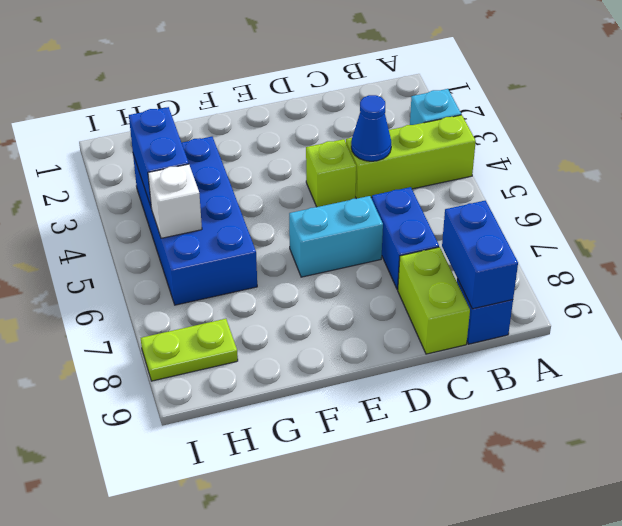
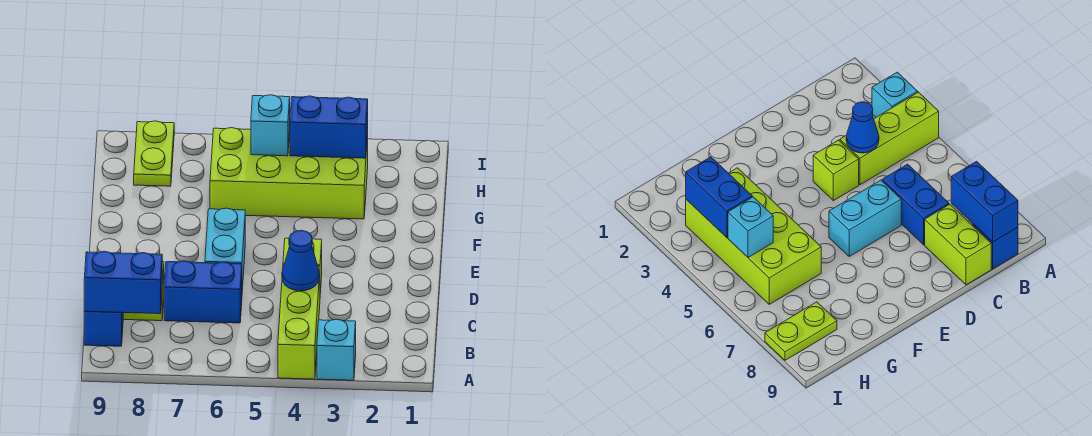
blue 2x4 brick [133,137,257,305] -> lime 2x4 brick [210,128,368,219]
white 1x1 brick [148,164,202,238] -> cyan 1x1 brick [251,95,290,156]

